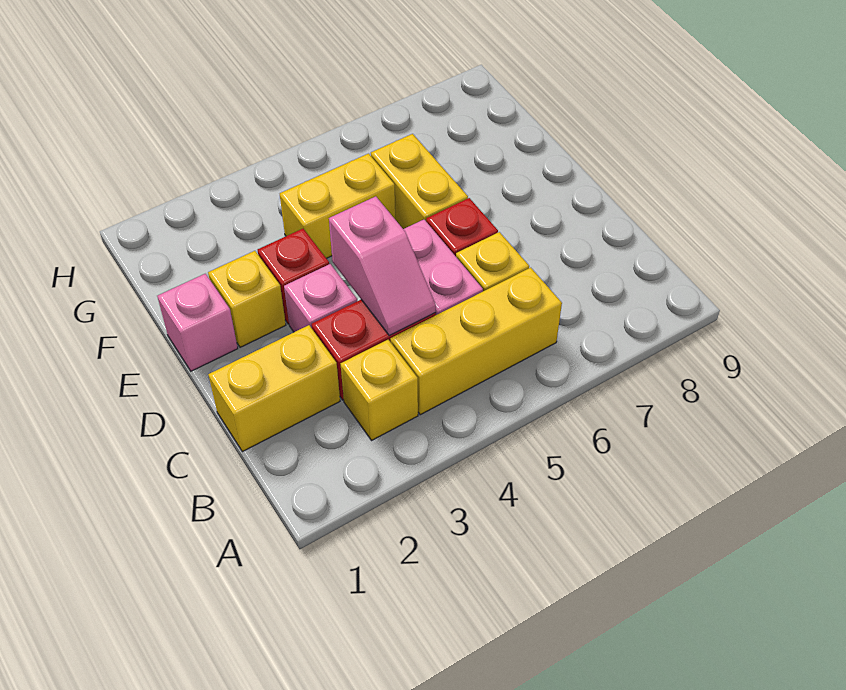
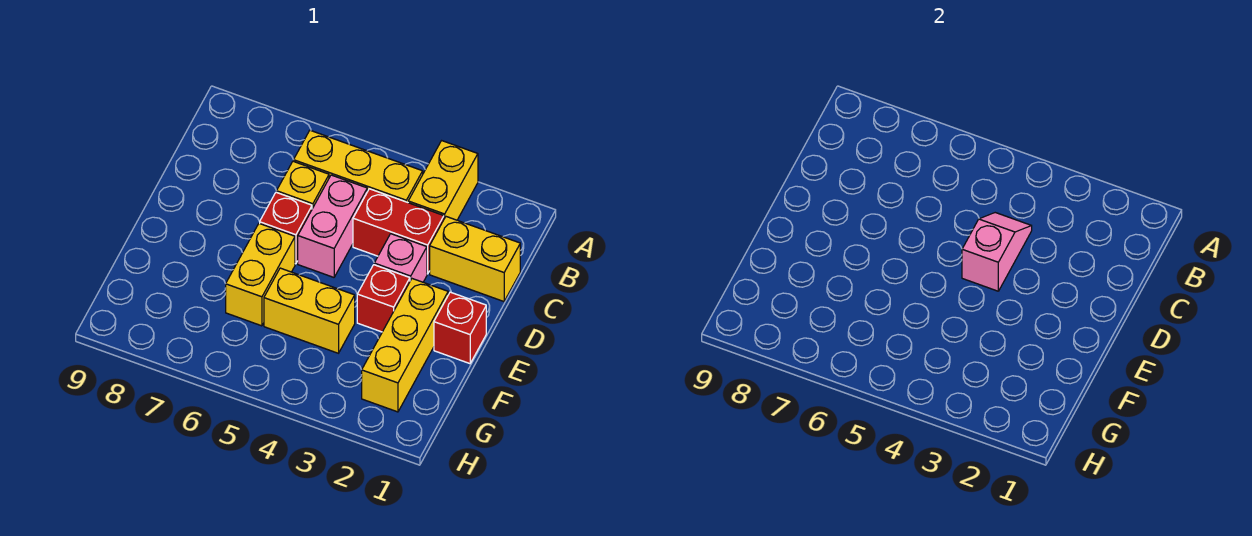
yellow 1x1 brick [341,340,418,440] -> yellow 1x2 brick [408,141,478,220]
pink 1x1 brick [157,274,238,371] -> red 1x1 brick [434,292,486,364]
yellow 1x1 brick [208,251,286,347] -> yellow 1x3 brick [362,279,448,412]

